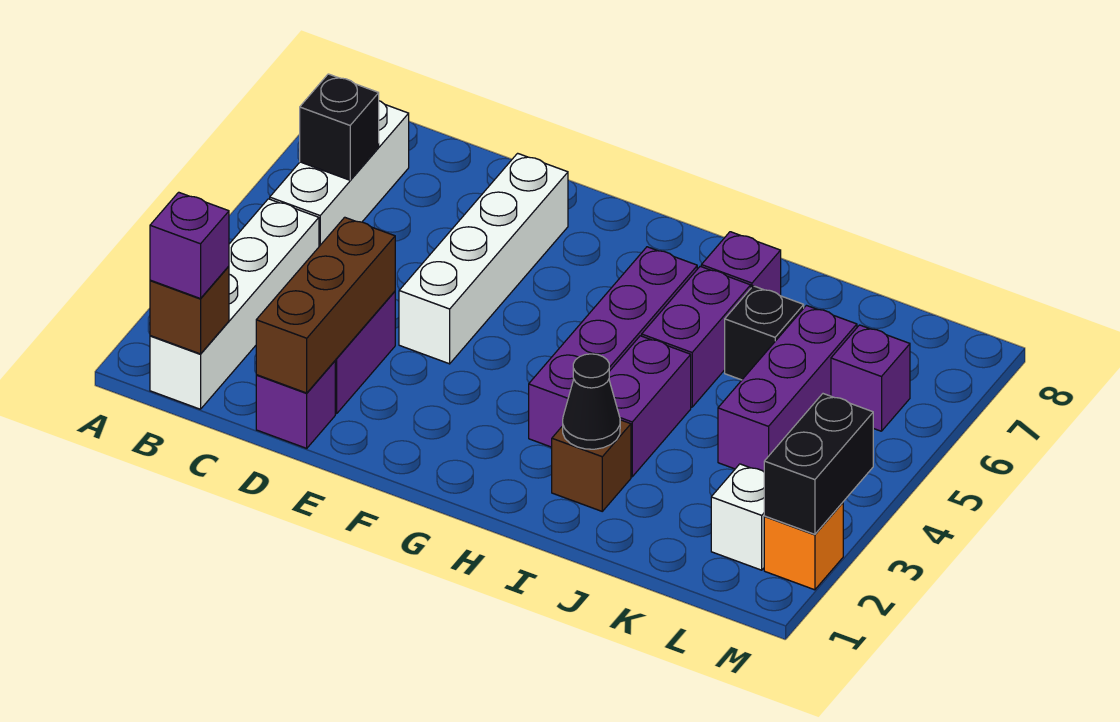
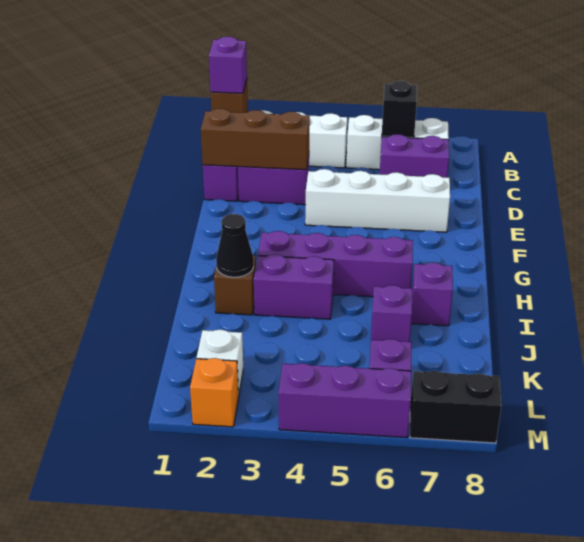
purple 1x2 brick [642,266,751,407] -> purple 1x2 brick moved to [380,134,449,178]
black 1x1 brick [725,286,804,380] -> purple 1x1 brick [371,285,412,342]
purple 1x3 brick [718,306,857,472] -> purple 1x3 brick moved to [279,363,411,438]
black 1x2 brick [764,394,873,534] -> black 1x2 brick moved to [410,371,501,443]

